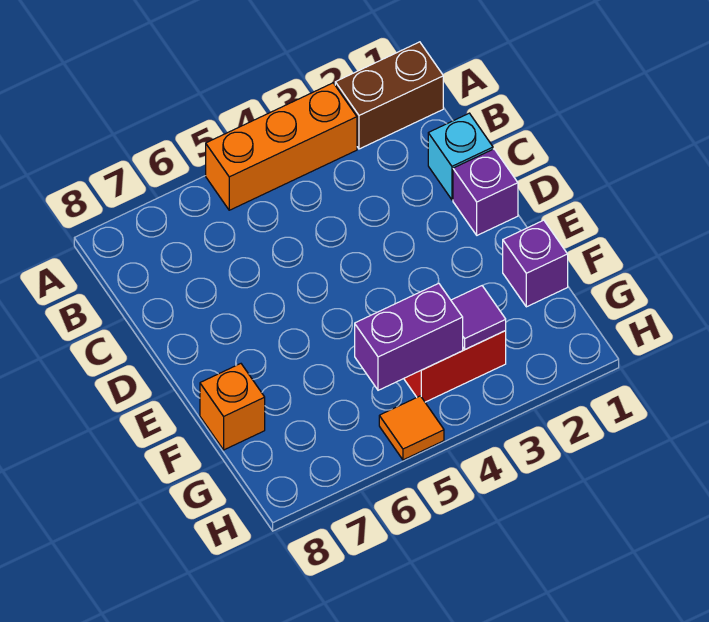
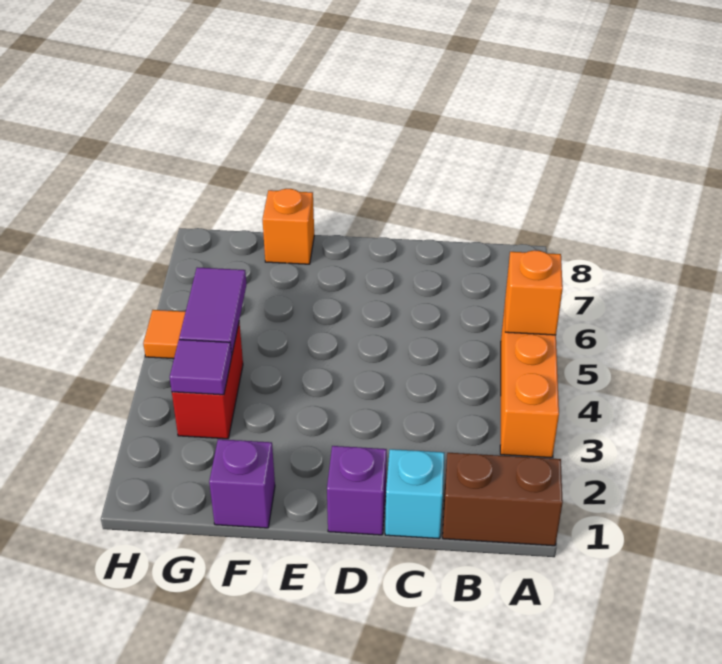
brown 1x2 brick [335,42,443,149] -> brown 1x2 brick turned to [443,453,563,546]
none -> orange 1x1 brick [505,250,563,335]
purple 1x2 brick [355,283,463,390] -> purple 1x2 tile [179,267,246,355]

